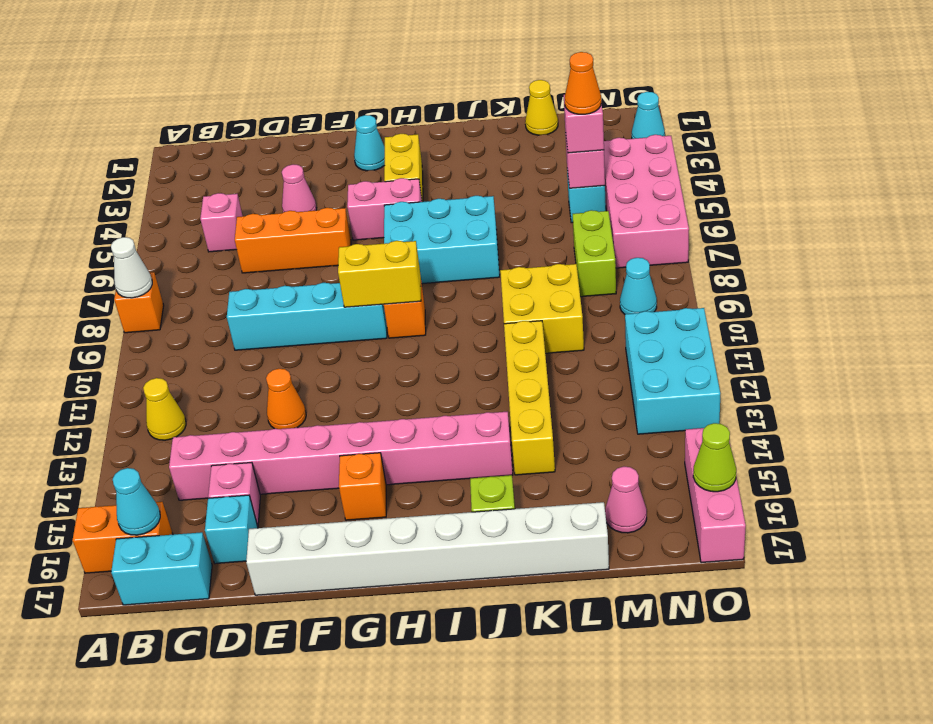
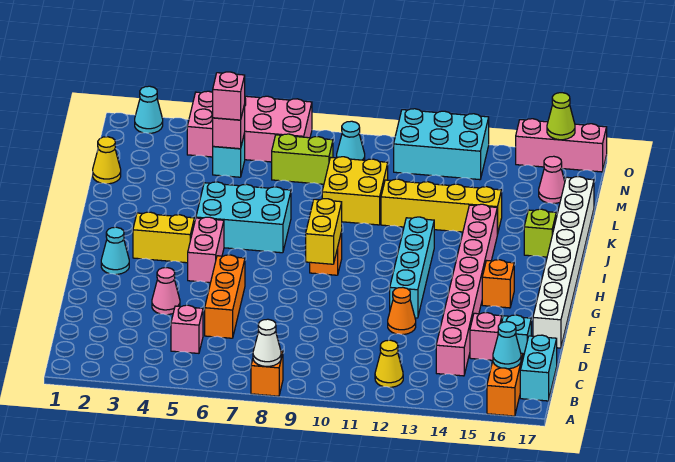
cyan 1x4 brick [227,283,387,350] -> cyan 1x4 brick moved to [390,217,434,318]
cyan 2x3 brick [384,196,500,284] -> cyan 2x3 brick turned to [196,182,291,253]
orange 1x1 cone [565,52,601,114] -> none

